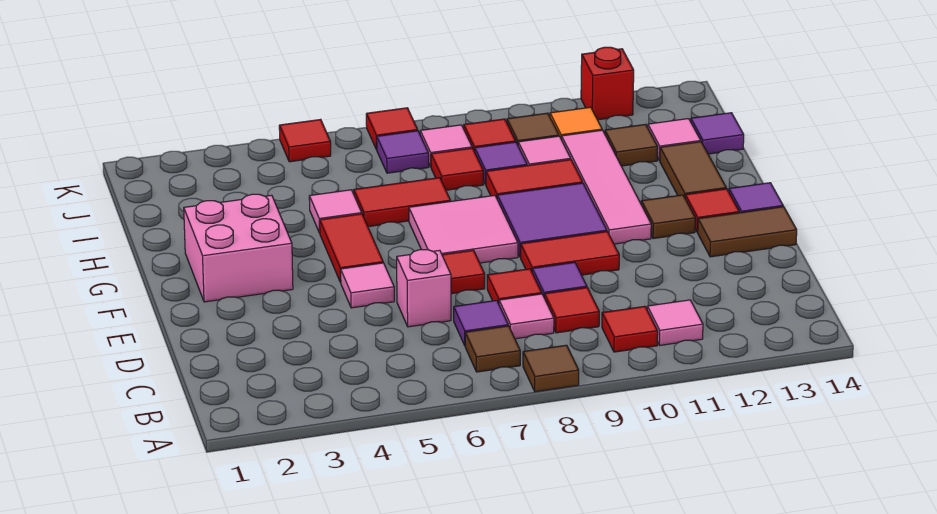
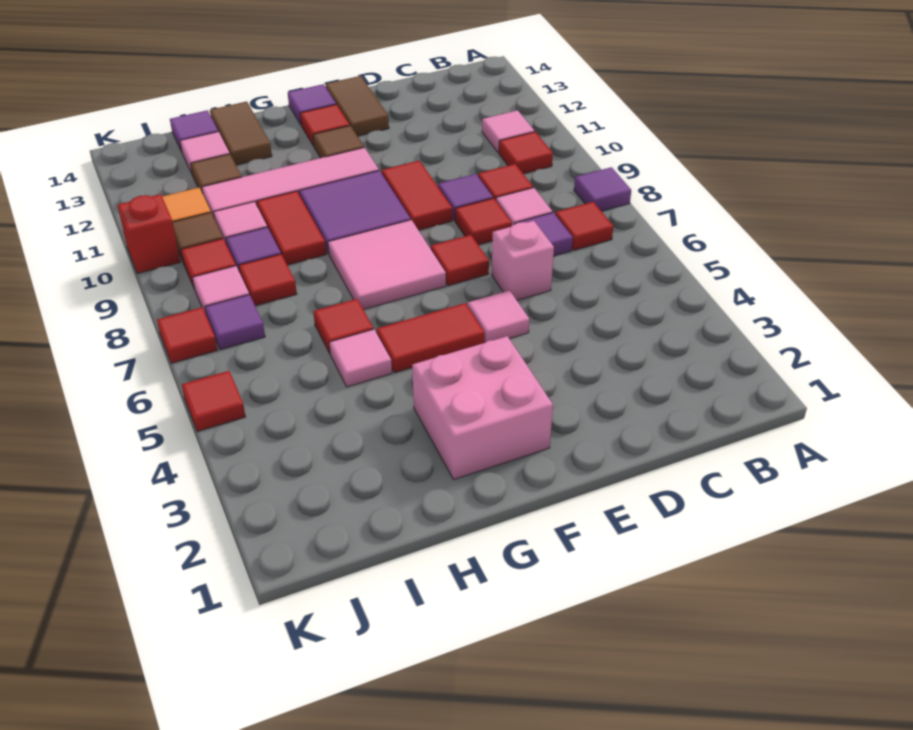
brown 1x1 tile [523,345,579,392] -> purple 1x1 tile [574,167,631,211]
brown 1x1 tile [465,326,520,372] -> red 1x1 tile [555,202,613,250]
brown 1x2 tile [660,142,726,197] -> brown 1x2 tile turned to [210,101,272,165]
red 1x2 tile [354,178,451,227] -> red 1x1 tile [313,299,373,353]
red 1x1 brick [581,47,634,120] -> red 1x1 brick moved to [117,194,180,274]

